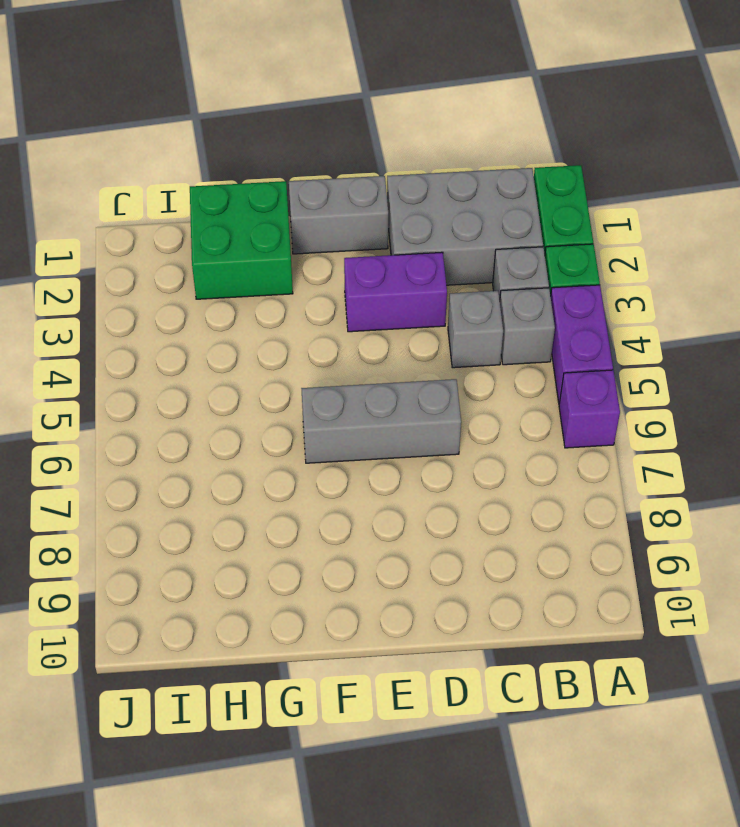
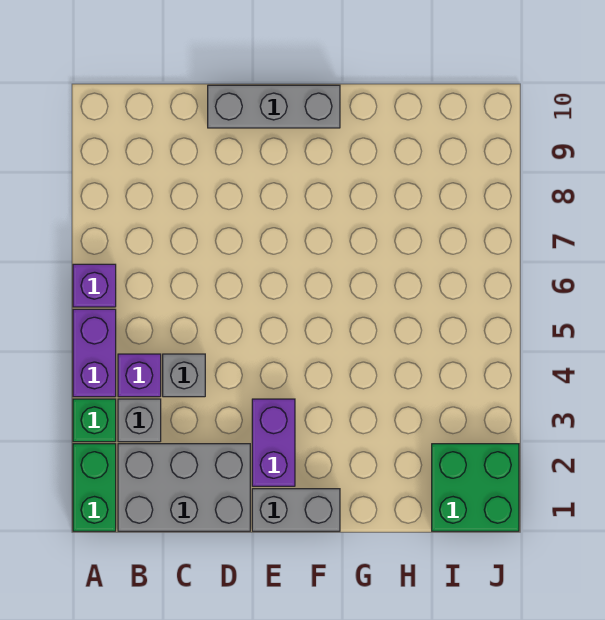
grey 1x1 brick [500,288,555,365] -> purple 1x1 brick [118,354,161,397]
purple 1x2 brick [344,252,447,332] -> purple 1x2 brick turned to [252,399,295,486]
grey 1x3 brick [301,379,461,463] -> grey 1x3 brick moved to [208,85,340,128]
green 2x2 brick [190,181,293,299] -> green 2x2 brick moved to [432,444,519,531]

